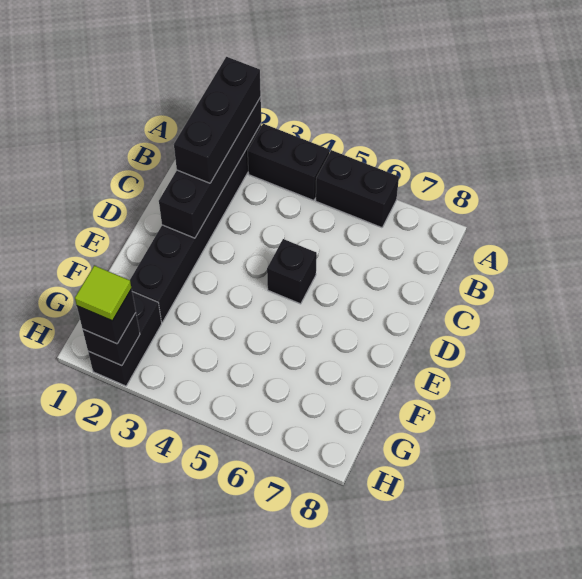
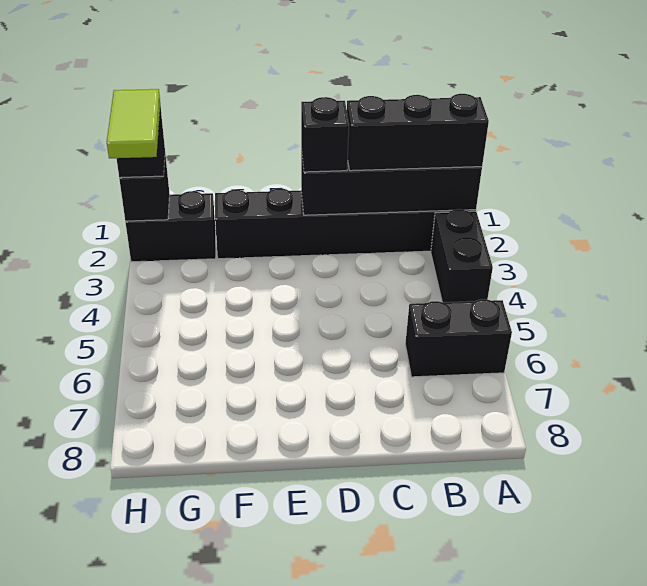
black 1x2 brick [316,150,399,228] -> black 1x2 brick turned to [405,299,512,377]
black 1x1 brick [267,239,317,304] -> black 1x1 brick moved to [301,97,349,172]
lime 1x1 tile [75,265,132,321] -> lime 1x2 tile [107,89,160,158]

